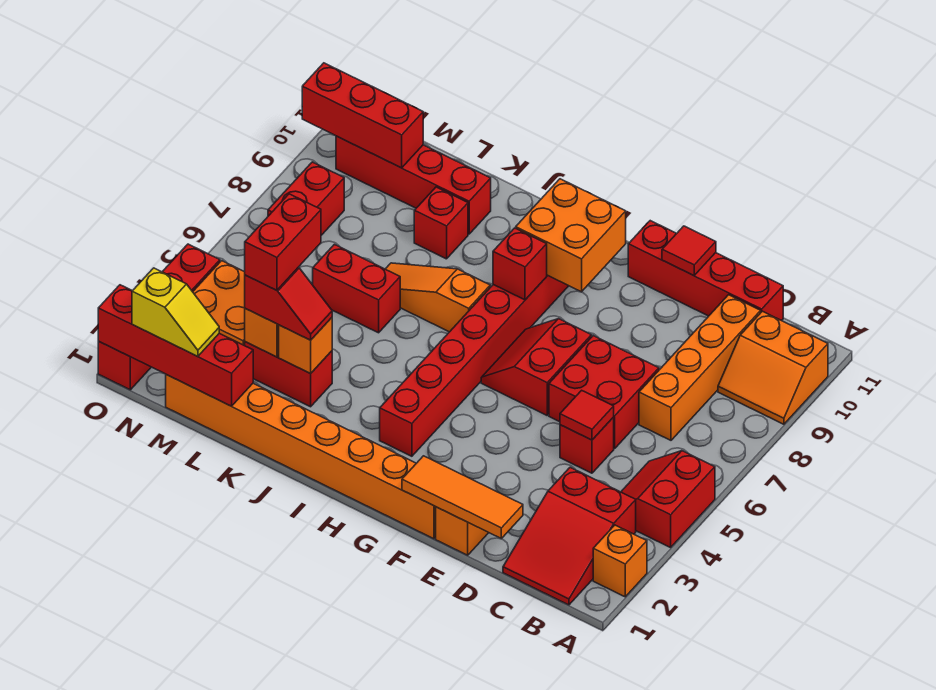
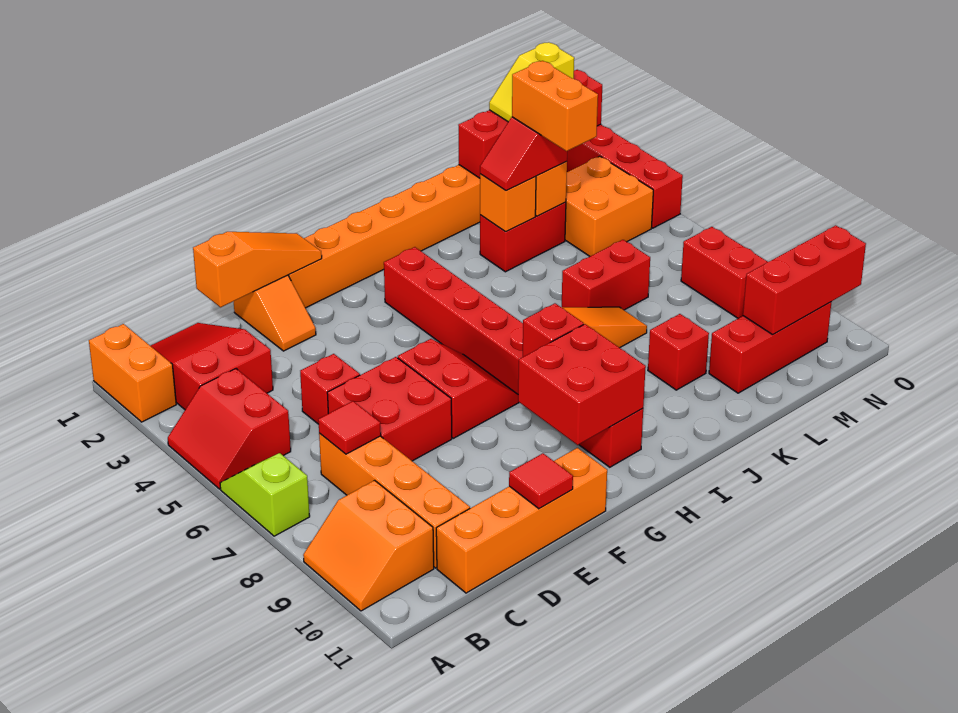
orange 1x1 brick [593,525,647,597] -> orange 1x2 brick [89,324,176,422]
red 2x2 slope [621,451,715,548] -> red 2x2 slope turned to [168,369,291,489]
none -> lime 1x2 slope [220,453,310,536]
orange 2x2 slope [718,311,828,424] -> orange 2x2 slope turned to [303,480,434,611]
red 1x4 brick [628,221,783,321] -> orange 1x4 brick [436,448,607,593]
orange 1x3 tile [402,456,523,538] -> orange 1x3 slope [193,232,322,307]
red 1x1 tile [560,390,614,440] -> red 1x1 tile moved to [318,401,381,454]
orange 2x2 brick [516,179,626,292] -> red 2x2 brick [518,324,646,445]
red 1x4 brick [336,136,491,234] -> red 1x3 brick [709,302,831,393]
red 1x2 brick [245,194,321,290] -> orange 1x2 brick [512,61,598,151]

